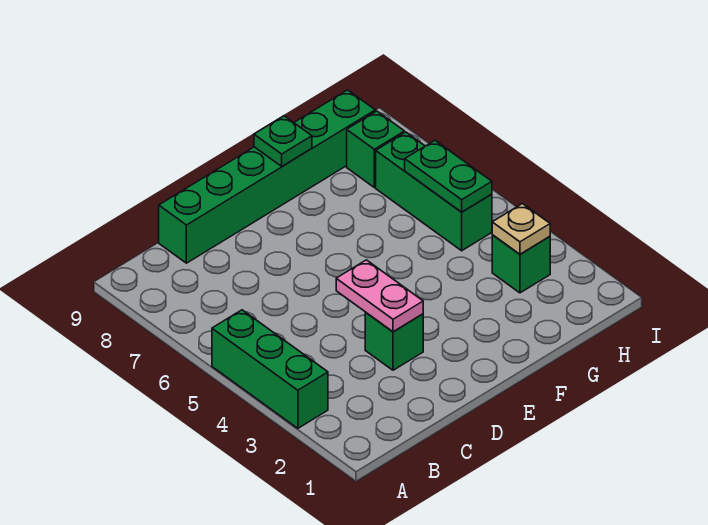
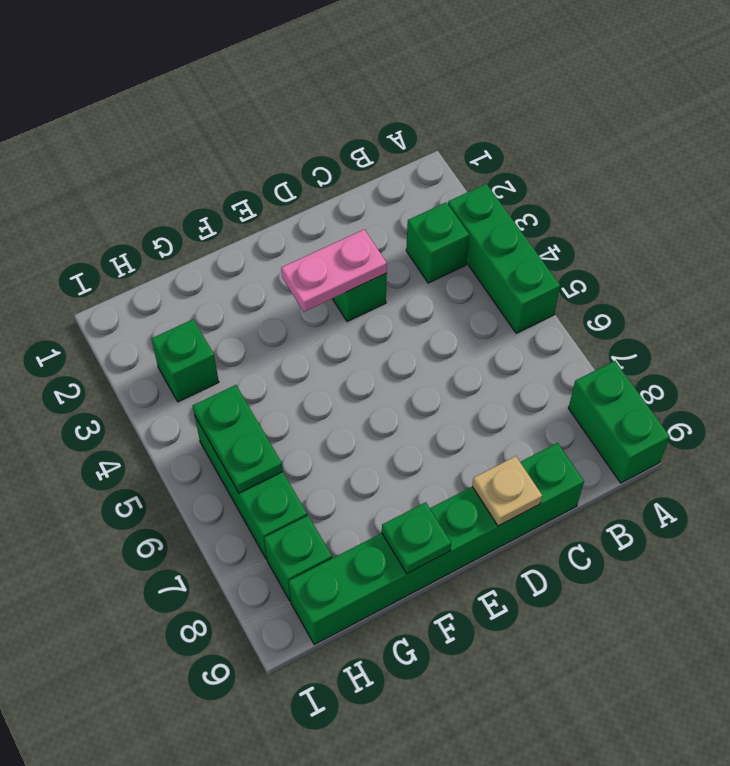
none -> green 1x2 brick [568,361,670,483]
none -> green 1x1 brick [406,202,469,283]
pink 1x2 plate [336,260,423,332] -> pink 1x2 plate turned to [281,229,387,312]
tan 1x1 plate [492,204,550,254] -> tan 1x1 plate moved to [472,456,542,526]

